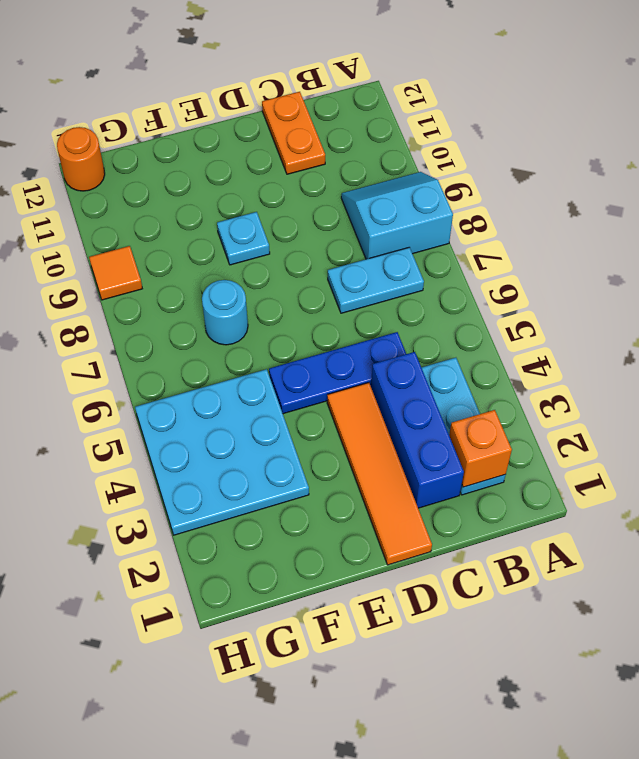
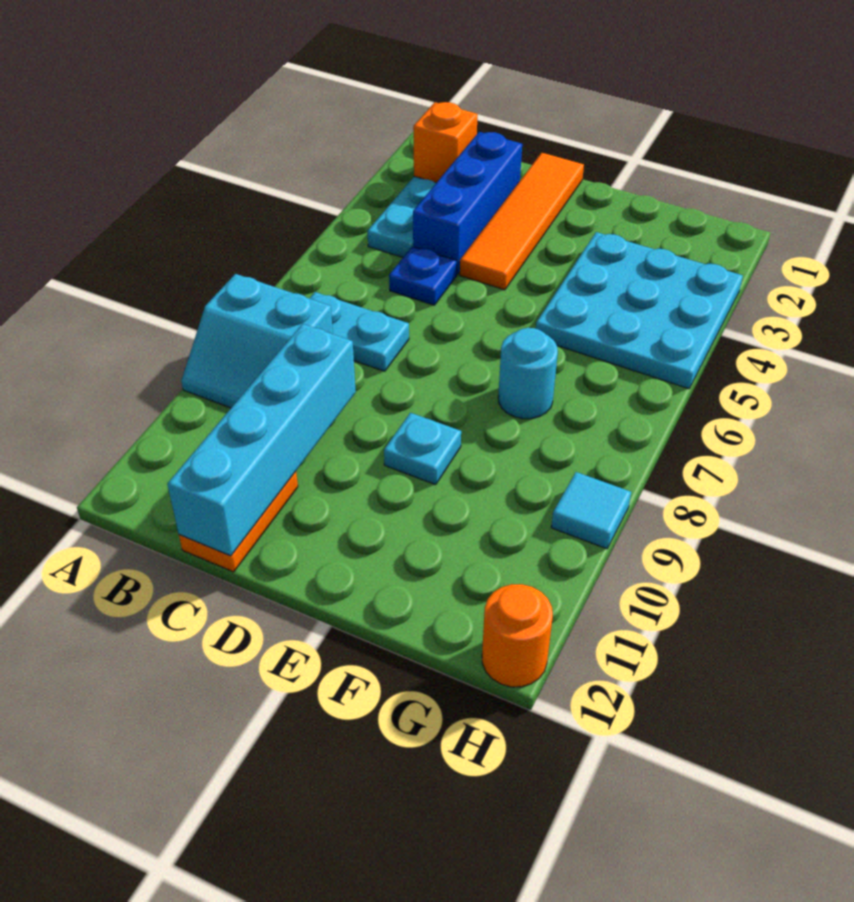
blue 1x3 plate [269,332,406,414] -> blue 1x1 plate [389,247,457,305]
none -> cyan 1x4 brick [167,324,356,556]
orange 1x1 tile [89,246,142,300] -> cyan 1x1 tile [551,472,631,549]

